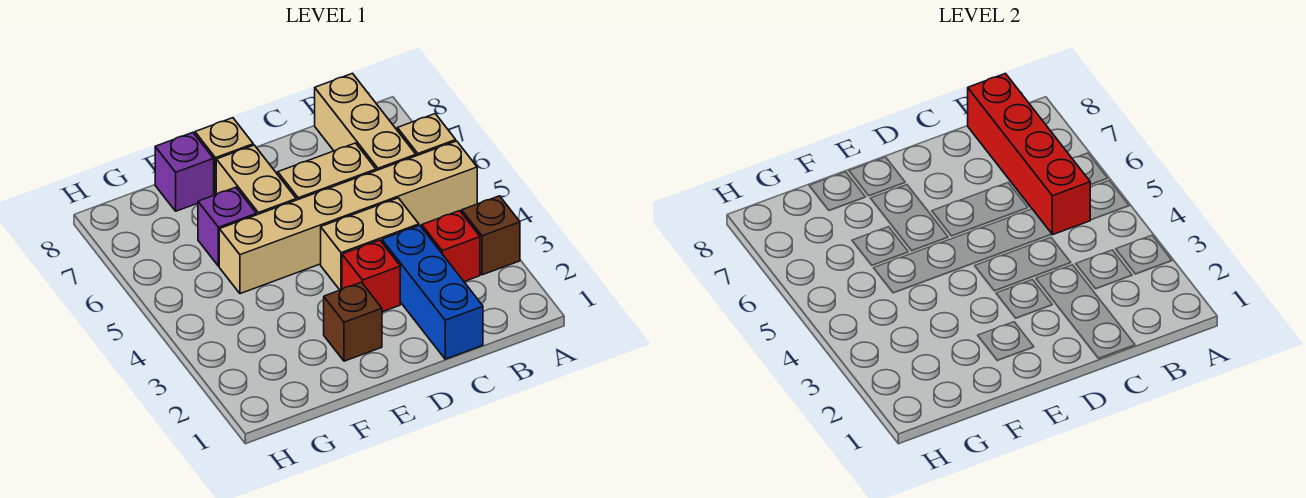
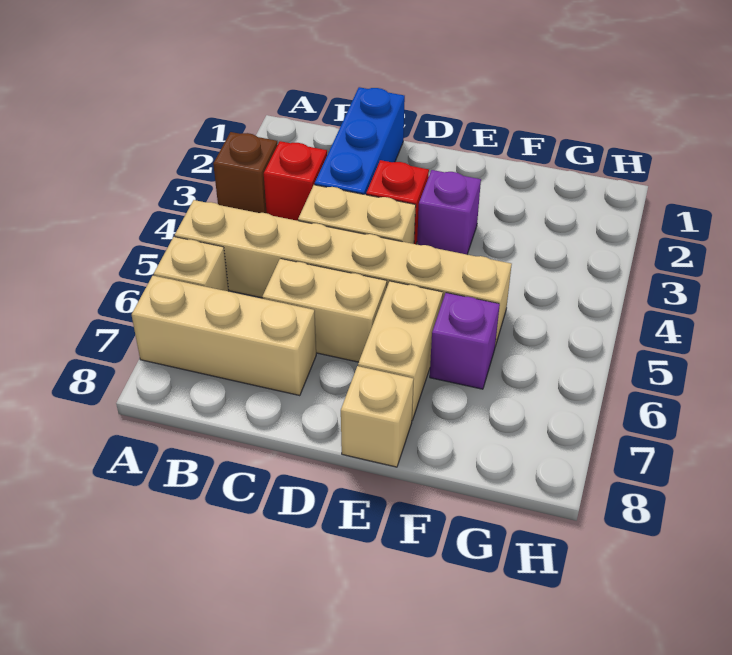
red 1x4 brick [968,74,1091,235] -> none
tan 1x3 brick [315,74,416,171] -> tan 1x3 brick turned to [132,276,316,396]
brown 1x1 brick [324,282,382,361] -> none
purple 1x1 brick [155,133,214,211] -> purple 1x1 brick moved to [417,170,481,254]

